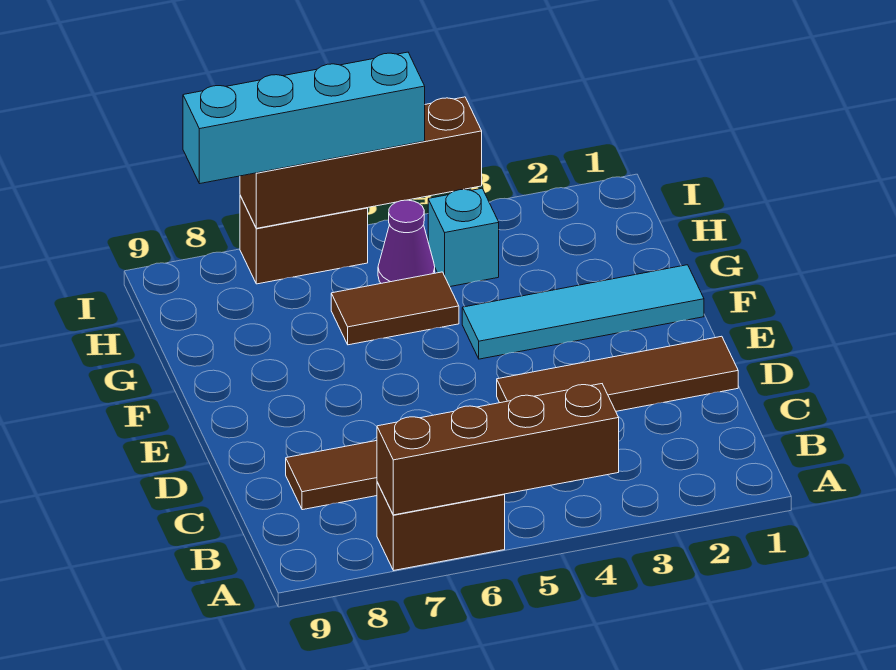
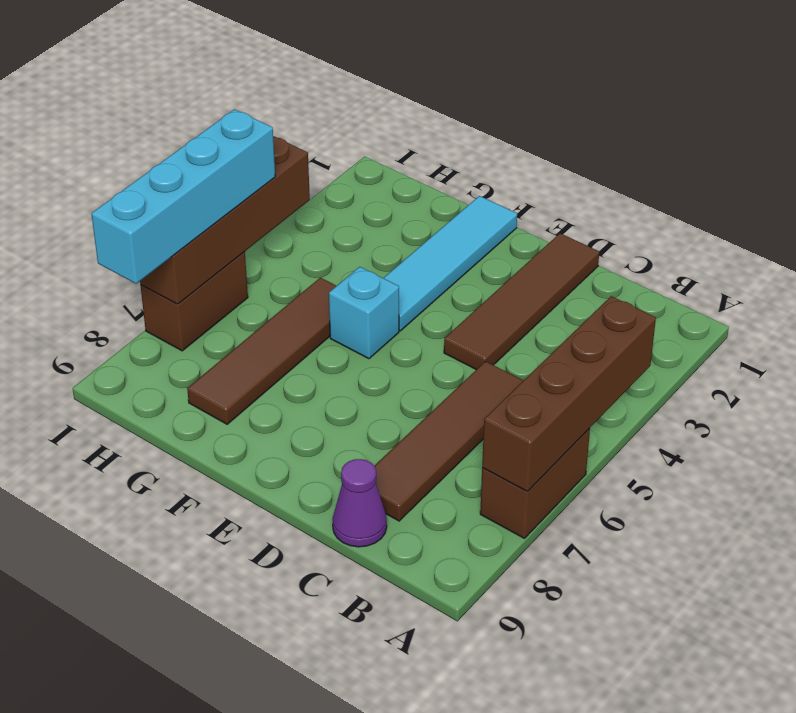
brown 1x2 tile [331,272,459,345] -> brown 1x4 tile [187,278,336,424]
cyan 1x1 brick [428,188,499,287] -> cyan 1x1 brick moved to [329,267,399,359]
purple 1x1 cone [378,200,435,283] -> purple 1x1 cone moved to [333,459,387,547]

